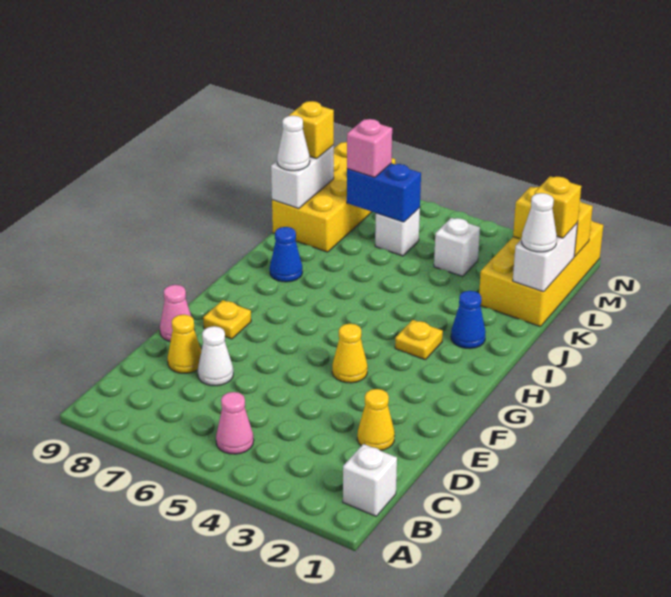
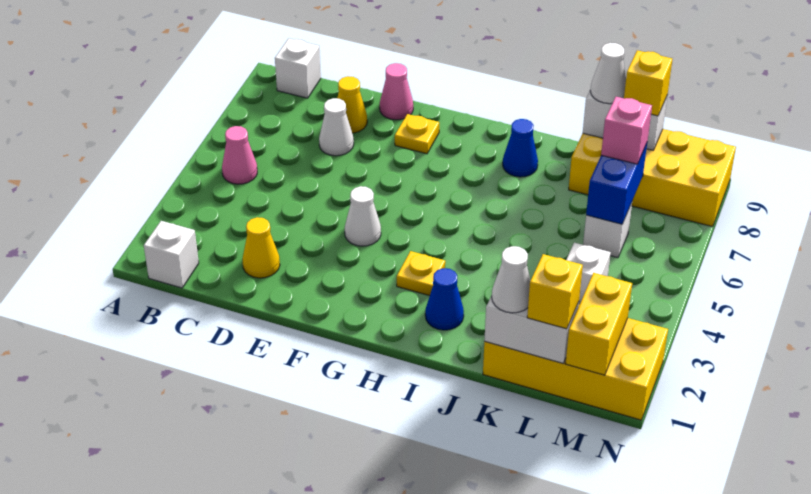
none -> white 1x1 brick [275,38,321,98]
yellow 1x1 cone [332,324,368,383] -> white 1x1 cone [345,186,381,246]

